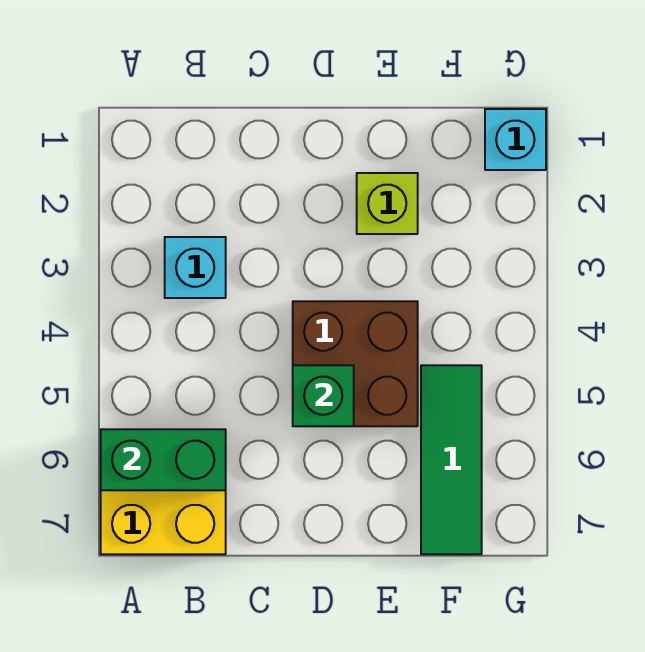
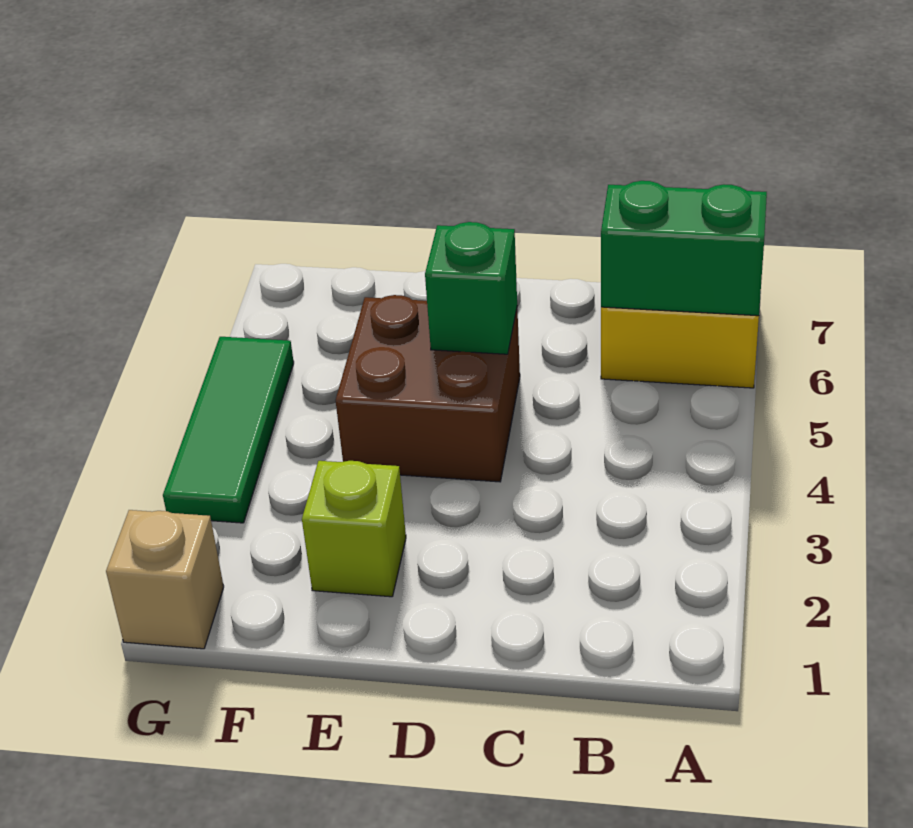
cyan 1x1 brick [165,237,226,298] -> none
green 1x3 tile [421,365,482,554] -> green 1x3 tile moved to [163,337,294,523]
cyan 1x1 brick [485,109,546,170] -> tan 1x1 brick [106,510,224,649]

